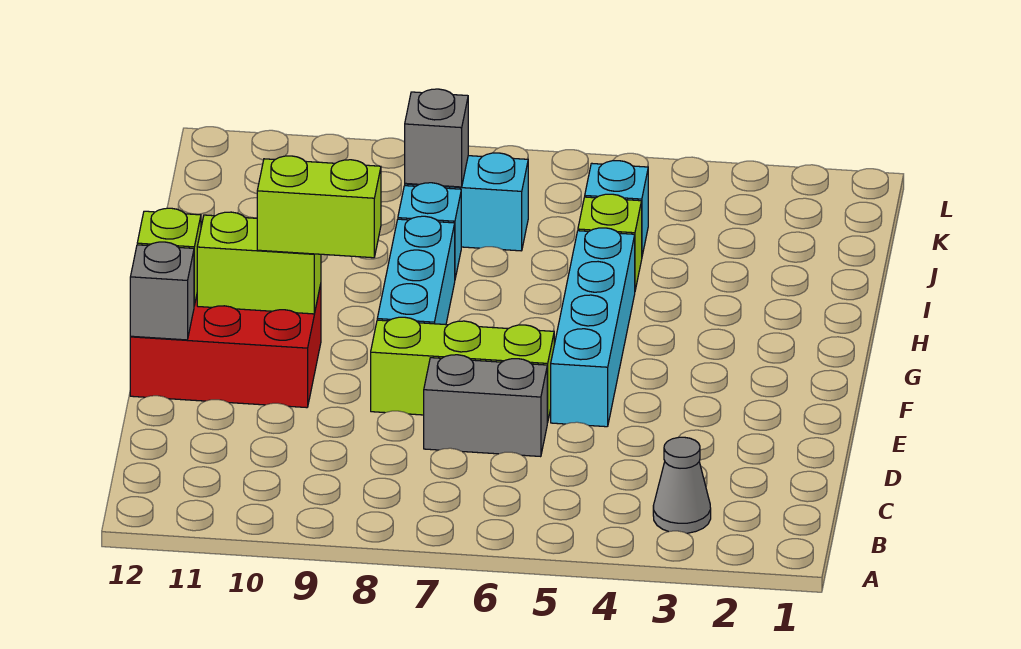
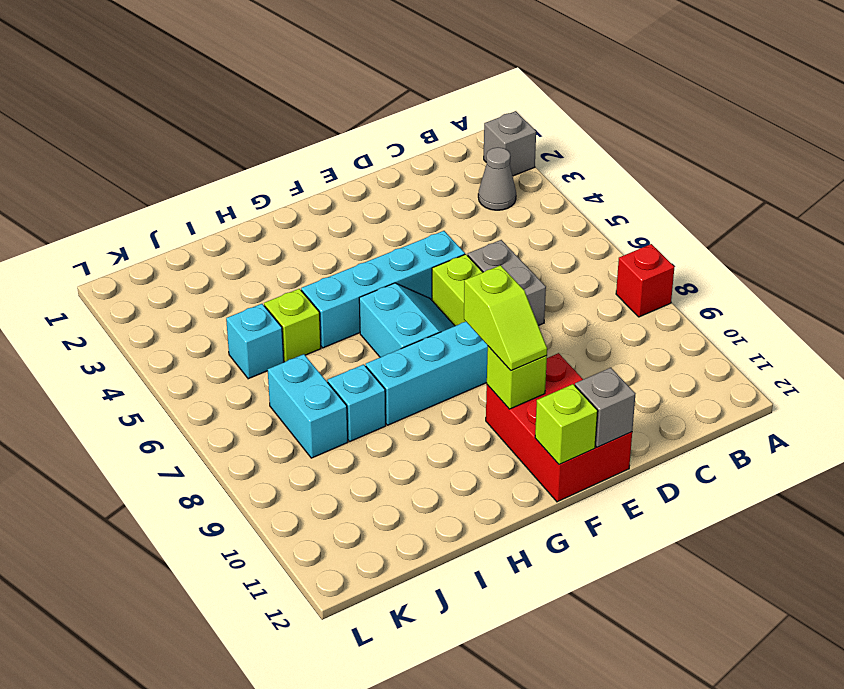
none -> red 1x1 brick [616,244,674,317]
none -> cyan 2x2 slope [359,283,455,357]
lime 1x2 brick [257,156,381,258] -> lime 1x2 slope [464,265,547,371]
lime 1x2 brick [197,212,321,314] -> lime 1x1 brick [487,346,547,409]
grey 1x1 brick [405,89,468,187] -> grey 1x1 brick moved to [484,111,536,176]

